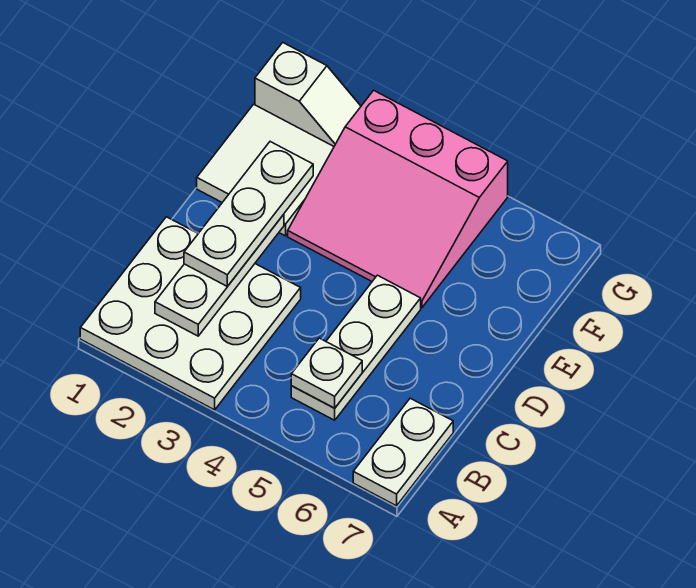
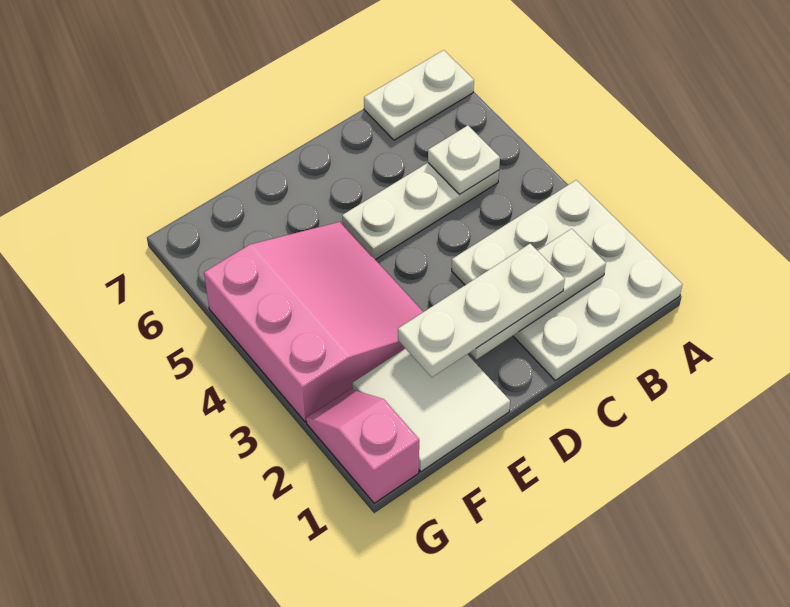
white 1x2 slope [255,43,361,146] -> pink 1x2 slope [306,389,419,503]

